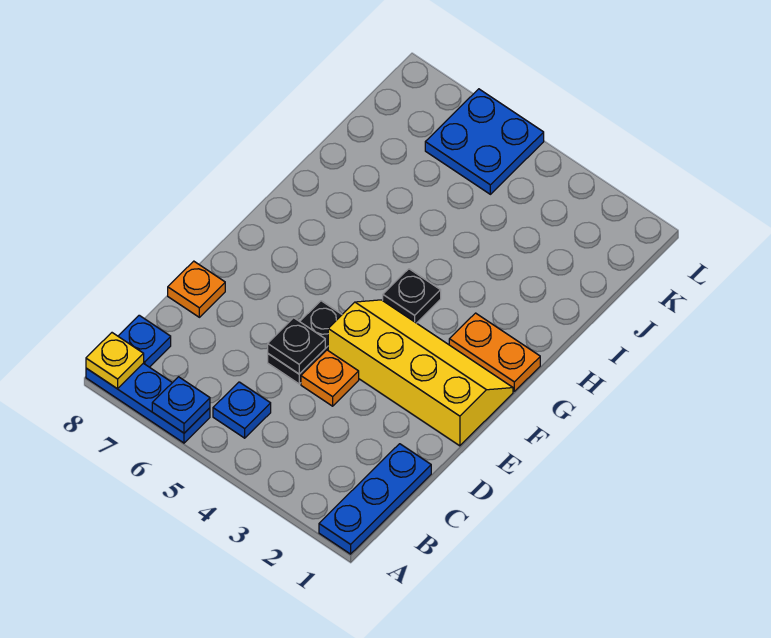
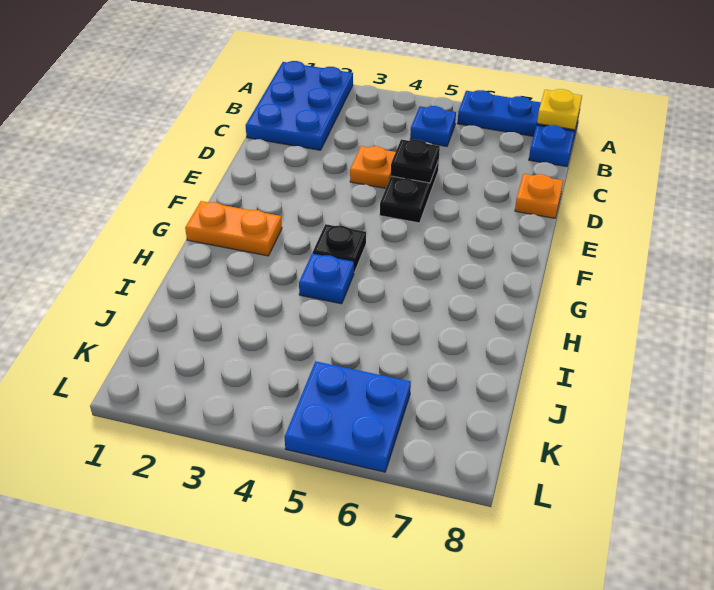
blue 1x3 plate [319,444,431,554] -> blue 2x3 plate [246,61,353,150]
blue 1x1 plate [152,377,210,433] -> blue 1x1 plate moved to [299,253,354,304]
yellow 2x4 slope [328,300,513,446] -> none

